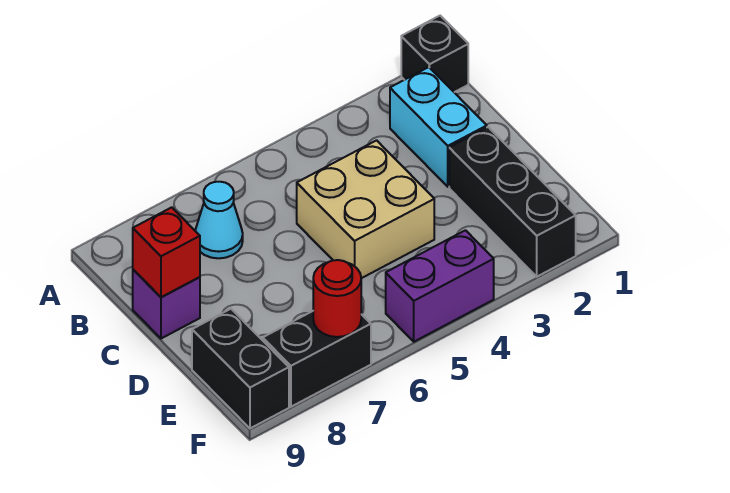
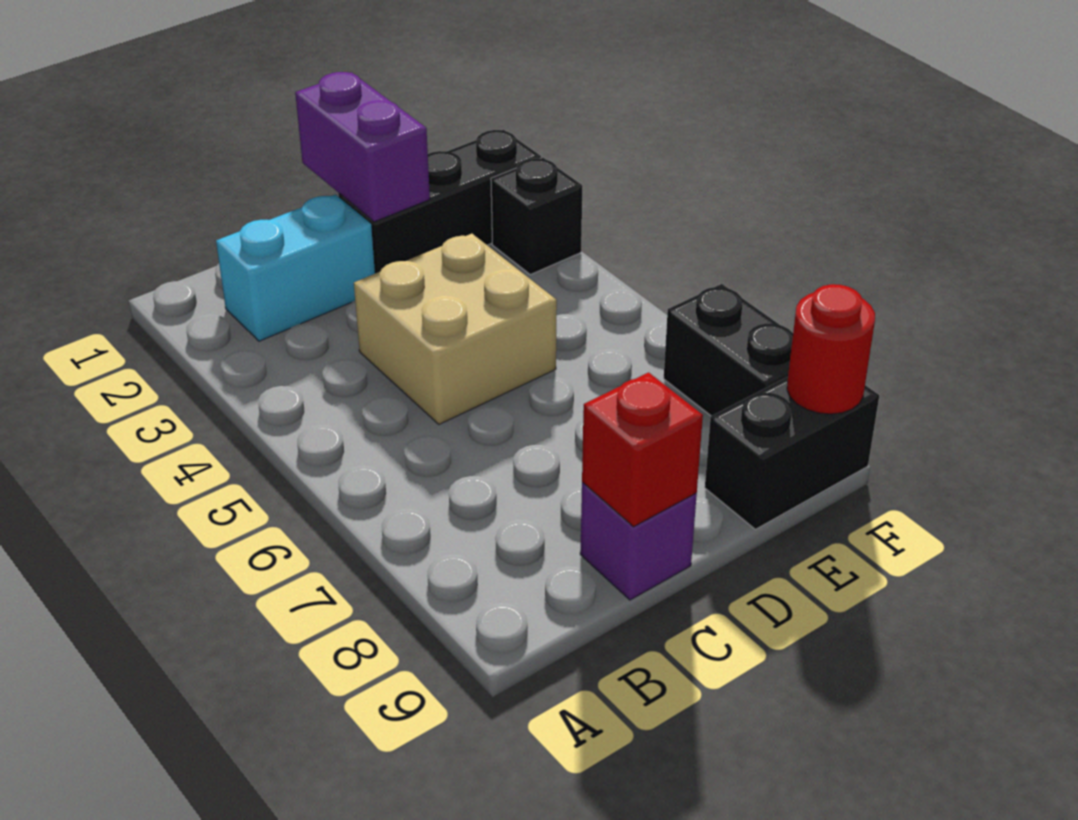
black 1x1 brick [401,16,468,92] -> black 1x1 brick moved to [491,158,582,275]
cyan 1x1 cone [195,182,243,258] -> none
purple 1x2 brick [386,230,494,342] -> purple 1x2 brick moved to [295,72,430,222]
red 1x1 round brick [313,260,361,337] -> red 1x1 round brick moved to [787,284,875,414]

